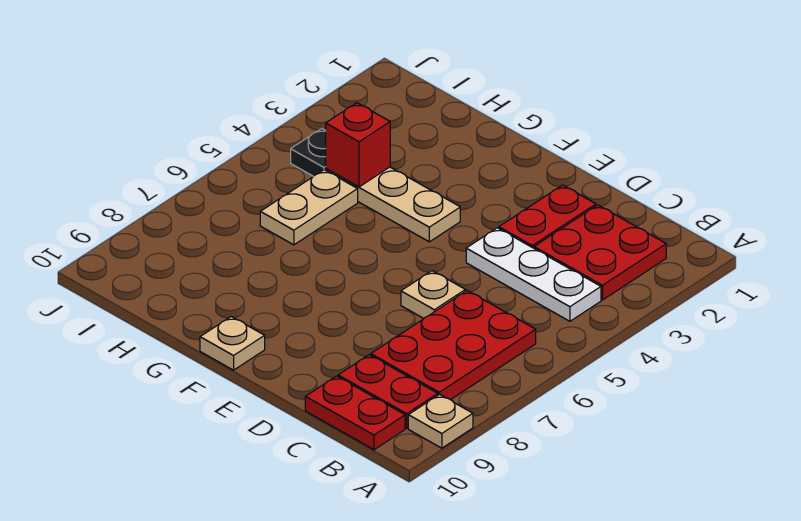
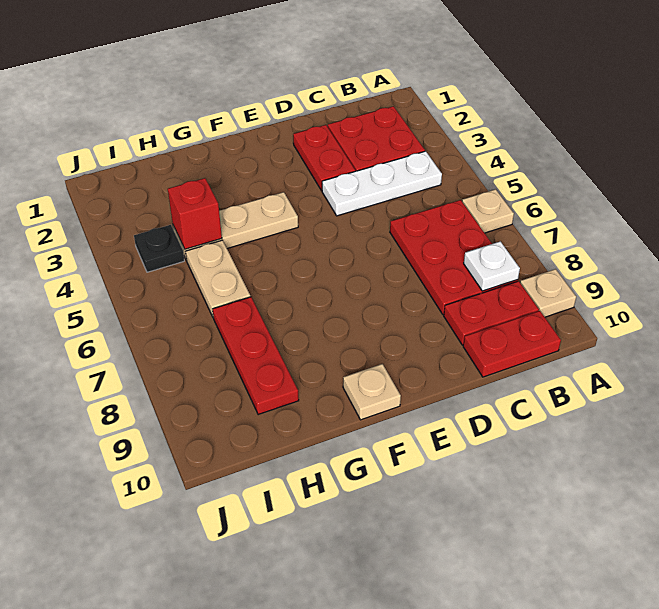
none -> white 1x1 plate [464,241,520,291]
tan 1x1 plate [401,271,465,318] -> tan 1x1 plate moved to [462,189,514,233]
none -> red 1x3 plate [213,297,299,415]

